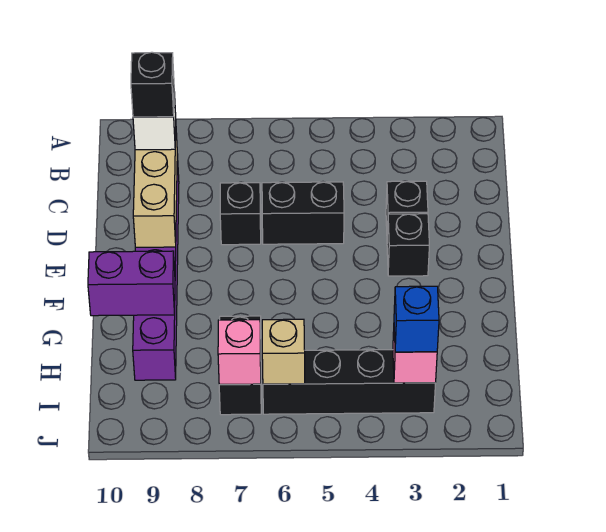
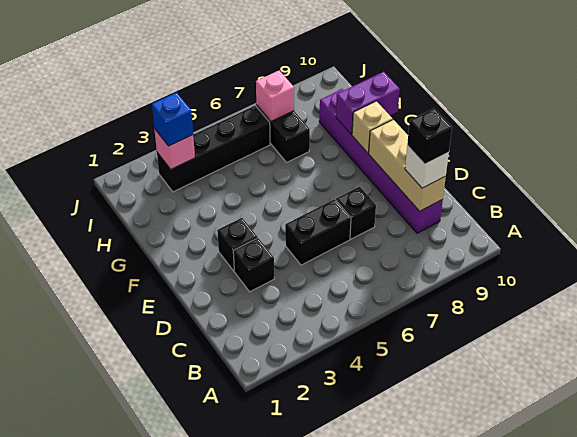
tan 1x1 brick [262,319,305,384] -> tan 1x1 brick moved to [352,101,393,153]

